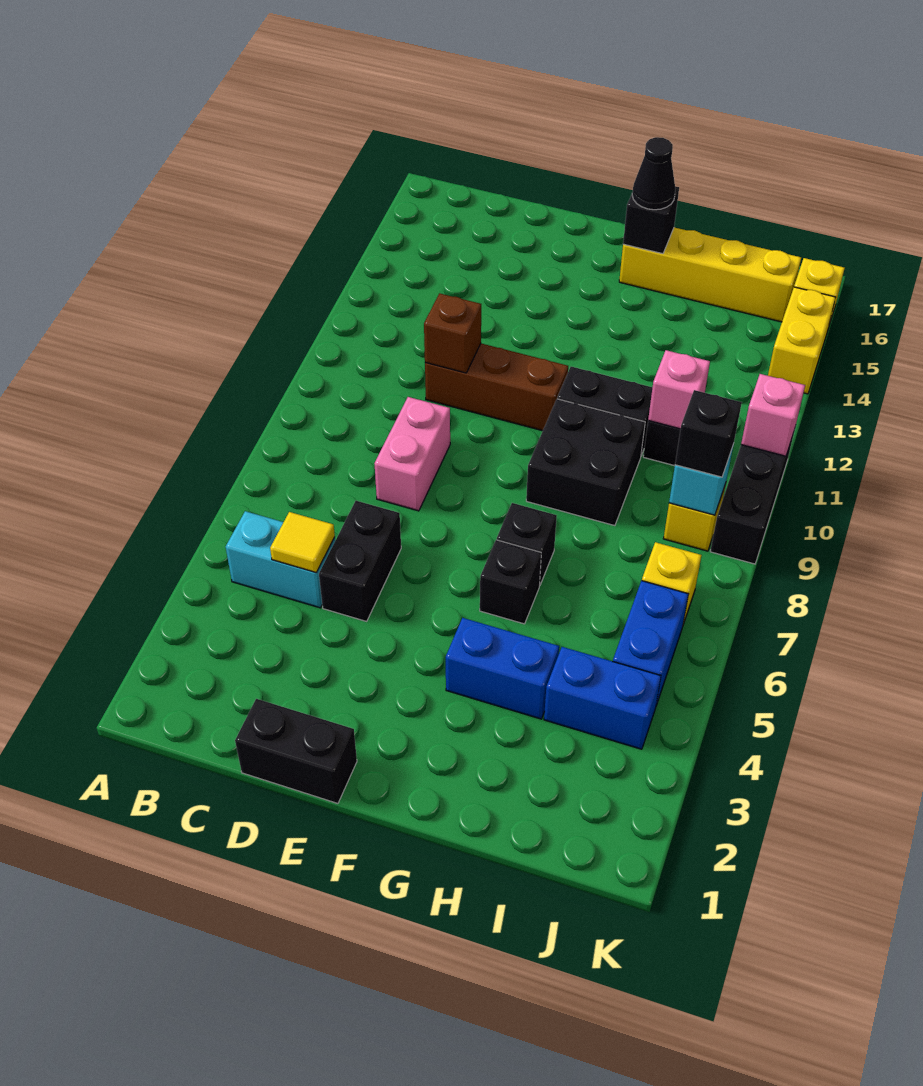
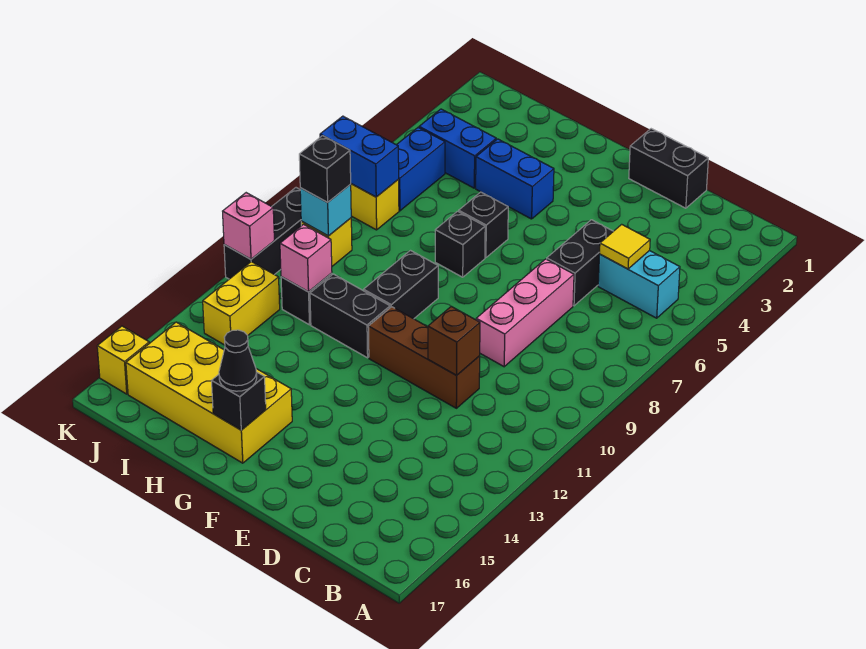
pink 1x2 brick [374,397,450,511] -> pink 1x3 brick [476,259,574,367]
black 2x2 brick [526,399,645,526] -> black 1x2 brick [364,251,438,319]
yellow 1x4 brick [619,227,801,322] -> yellow 2x4 brick [126,322,292,463]
none -> blue 1x2 brick [320,116,399,197]
yellow 1x2 brick [768,287,836,394] -> yellow 1x2 brick moved to [203,262,280,345]

